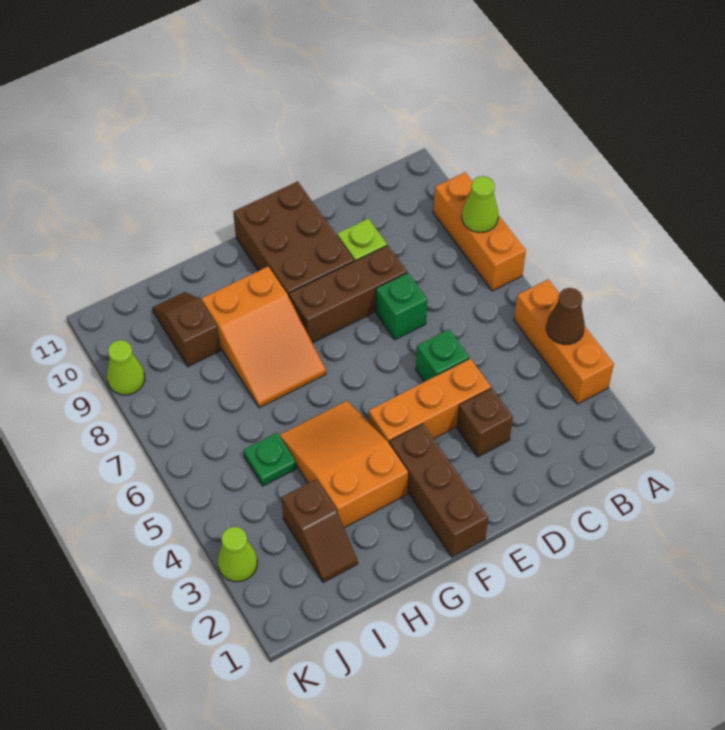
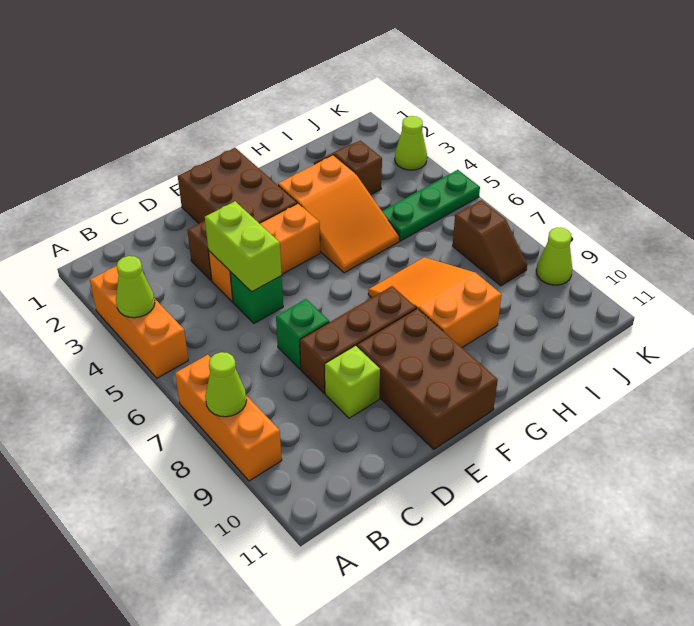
brown 1x1 cone [546,288,585,345] -> lime 1x1 cone [116,256,155,318]
none -> lime 1x2 brick [205,201,282,292]
brown 1x3 brick [389,424,488,557] -> brown 2x3 brick [178,148,297,224]
green 1x1 plate [244,433,296,486] -> green 1x3 plate [382,170,480,241]
brown 1x2 slope [153,292,220,366] -> brown 1x2 slope moved to [453,200,527,286]

